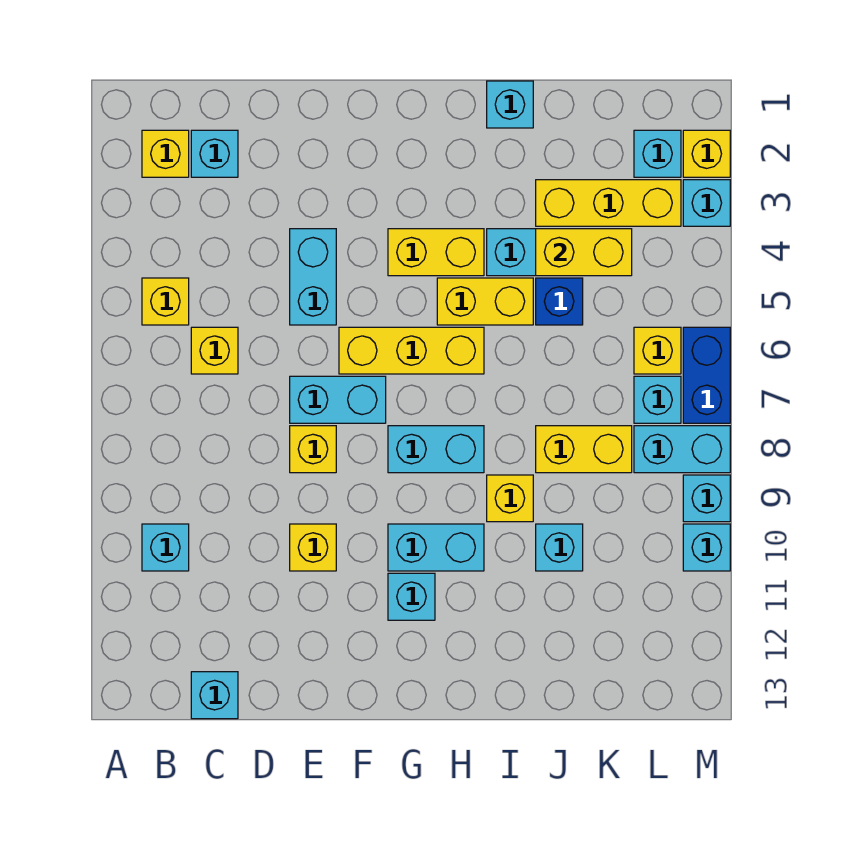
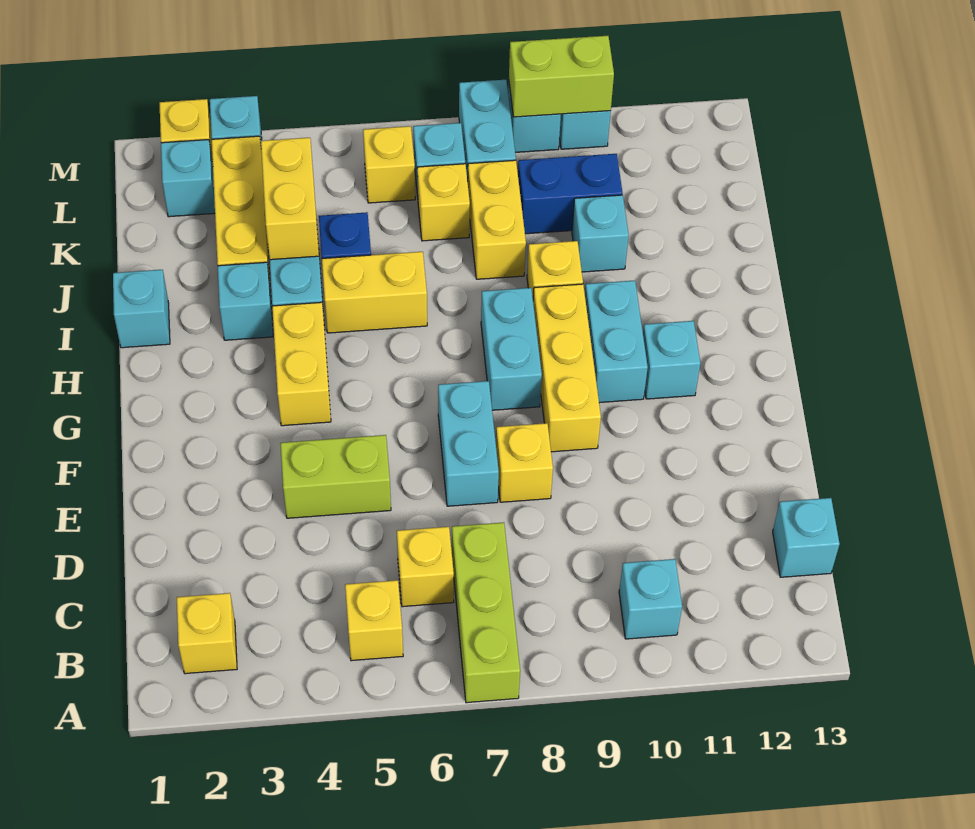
none -> lime 1x3 brick [452,522,520,703]
cyan 1x1 brick [191,130,238,177] -> cyan 1x1 brick moved to [218,262,273,340]
cyan 1x2 brick [290,229,336,325] -> lime 1x2 brick [280,435,391,518]
yellow 1x1 brick [290,524,336,571] -> yellow 1x1 brick moved to [417,164,470,241]
yellow 1x3 brick [339,327,484,374] -> yellow 1x3 brick moved to [533,284,601,452]
yellow 1x2 brick [437,278,533,325] -> yellow 1x2 brick turned to [322,252,427,333]
blue 1x2 brick [683,327,730,423] -> blue 1x2 brick moved to [518,154,623,234]
none -> lime 1x2 brick [509,36,614,117]

